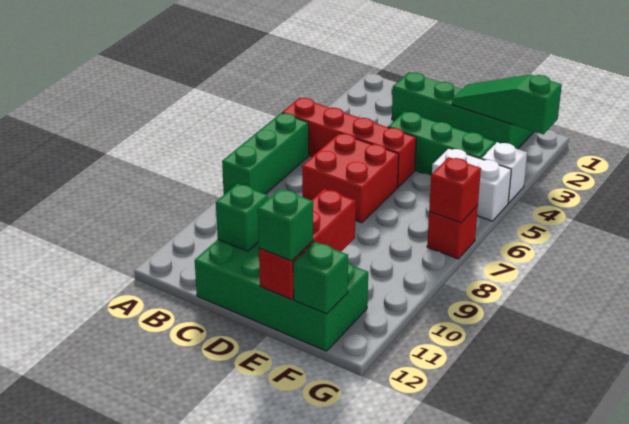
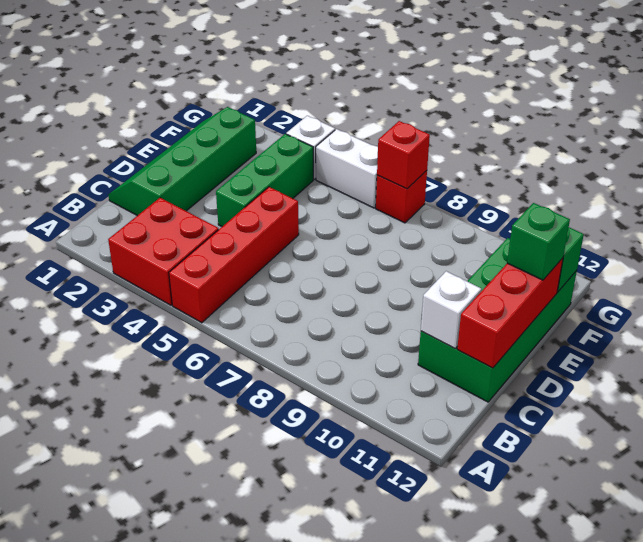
green 1x3 brick [222,113,309,194] -> none
red 2x2 brick [302,133,399,223] -> red 2x2 brick moved to [108,198,219,305]
green 1x1 brick [216,184,268,251] -> white 1x1 brick [421,271,481,348]
green 1x3 slope [452,75,562,134] -> none
red 1x3 brick [259,189,356,300] -> red 1x3 brick turned to [457,258,563,368]
white 1x2 brick [432,148,511,221] -> white 1x2 brick turned to [316,129,378,208]

